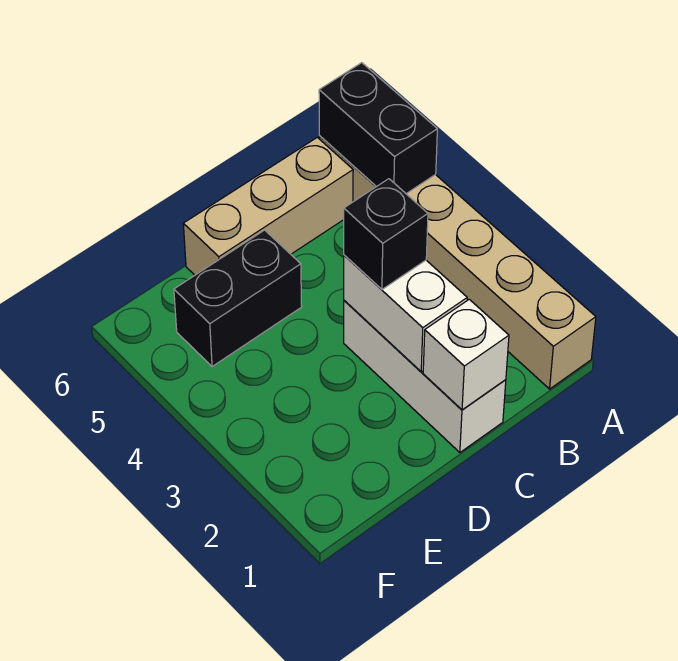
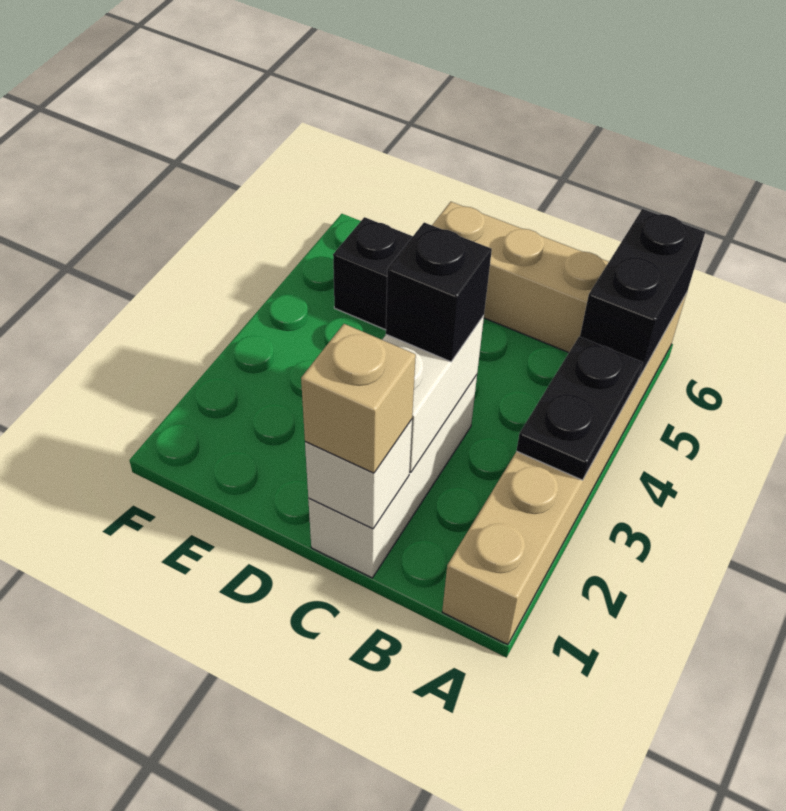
none -> black 1x2 plate [516,337,643,480]
none -> tan 1x1 brick [301,324,416,473]

